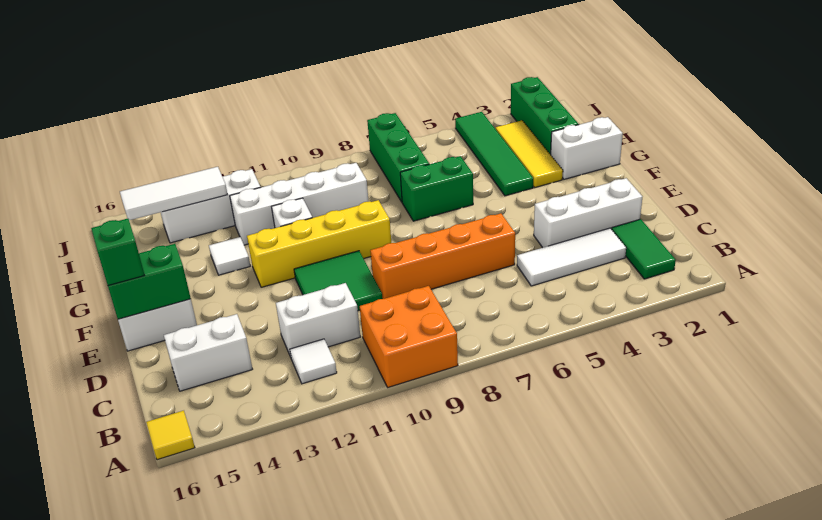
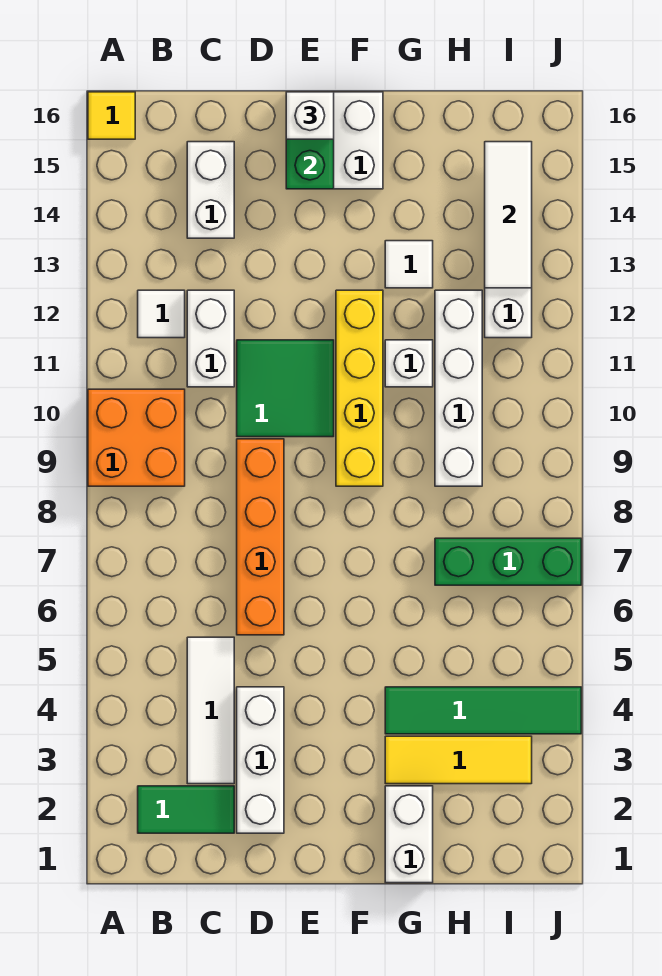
green 1x1 brick [91,218,144,286] -> white 1x1 brick [286,92,334,139]
green 1x2 brick [400,156,473,221] -> none
green 1x3 brick [511,77,579,155] -> none

